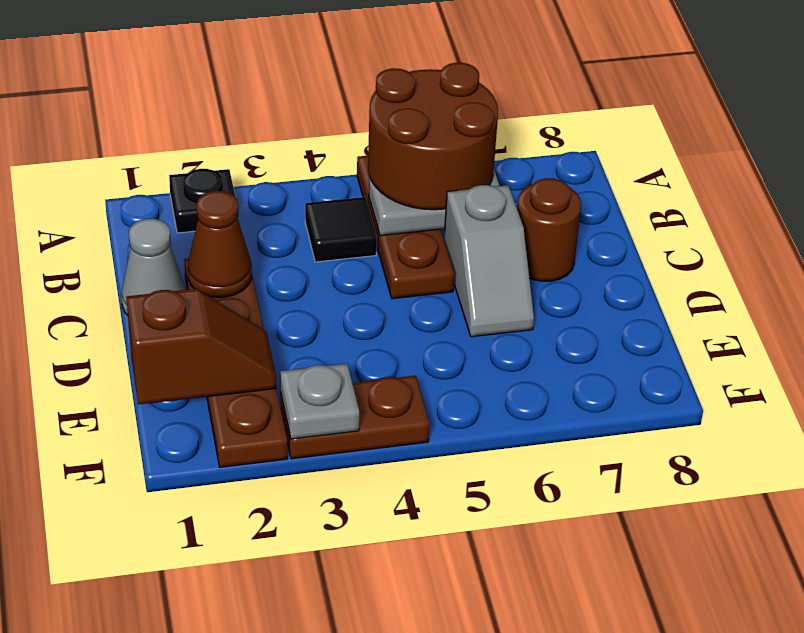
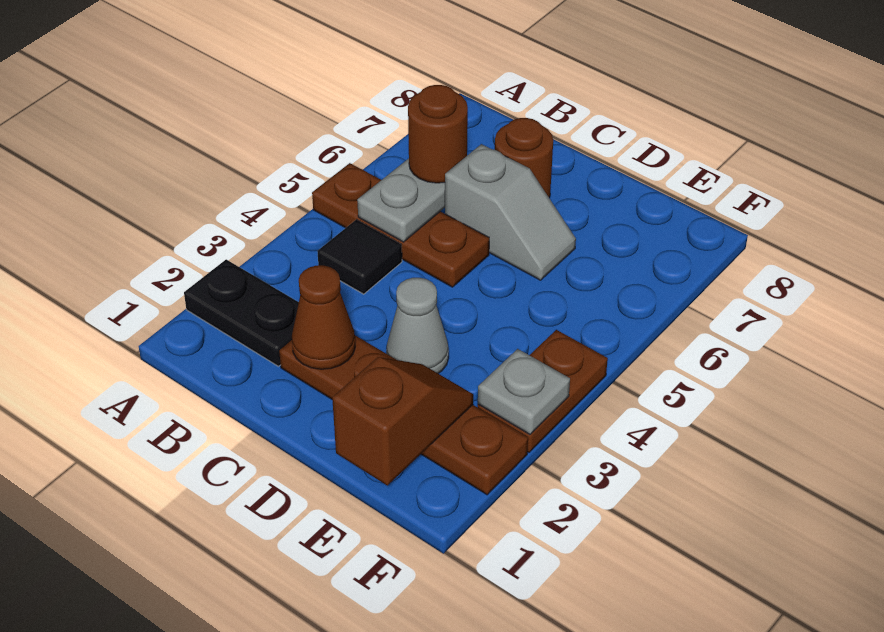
black 1x1 plate [169,169,235,233] -> black 1x2 plate [184,259,299,366]
brown 2x2 round brick [368,63,498,210] -> brown 1x1 round brick [408,85,468,183]
grey 1x1 cone [121,219,185,315] -> grey 1x1 cone moved to [386,278,449,373]

